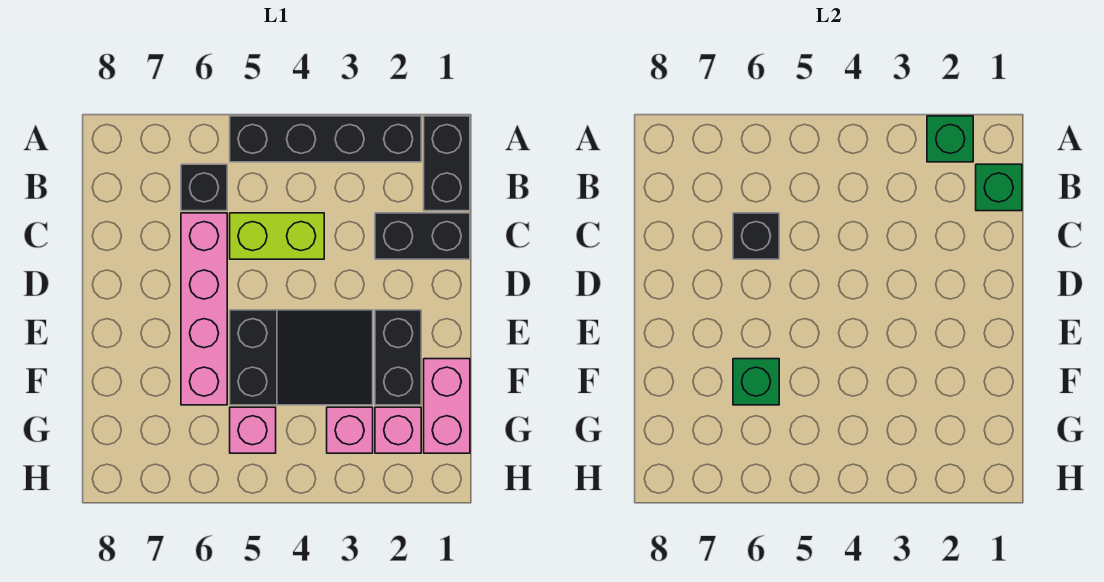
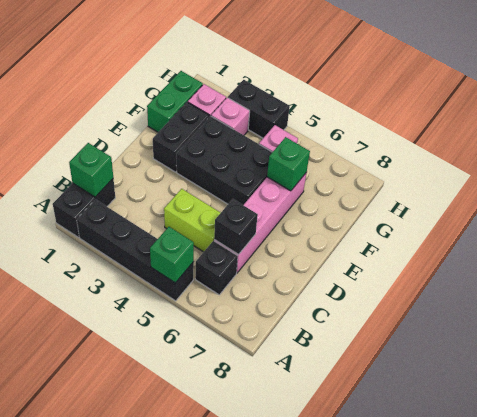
green 1x1 brick [927,116,973,162] -> green 1x1 brick moved to [150,227,194,283]
black 1x2 brick [375,213,470,259] -> black 1x2 brick moved to [228,80,290,138]
black 2x3 slope [230,310,373,405] -> black 2x3 brick [176,116,272,205]
pink 1x2 brick [424,359,470,453] -> green 1x2 brick [147,71,203,132]

